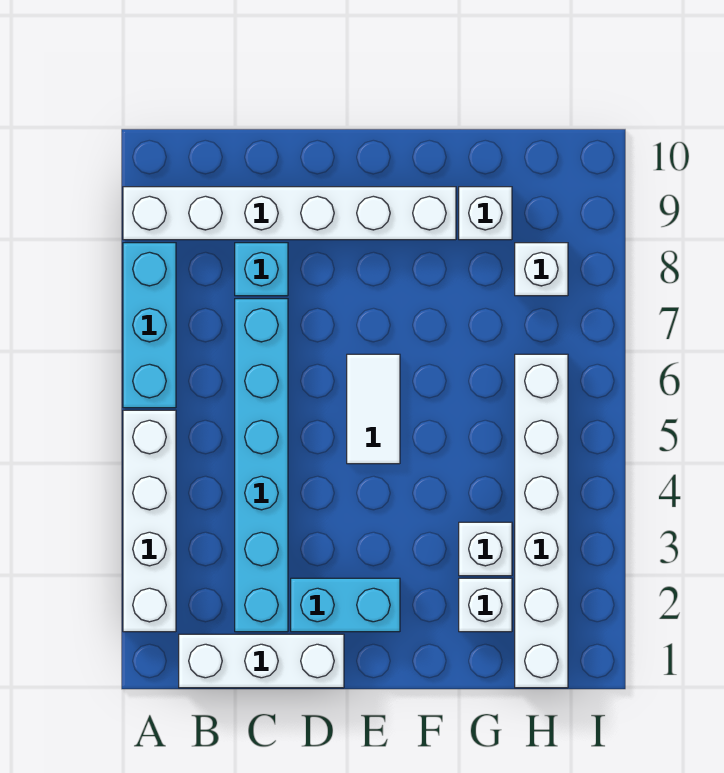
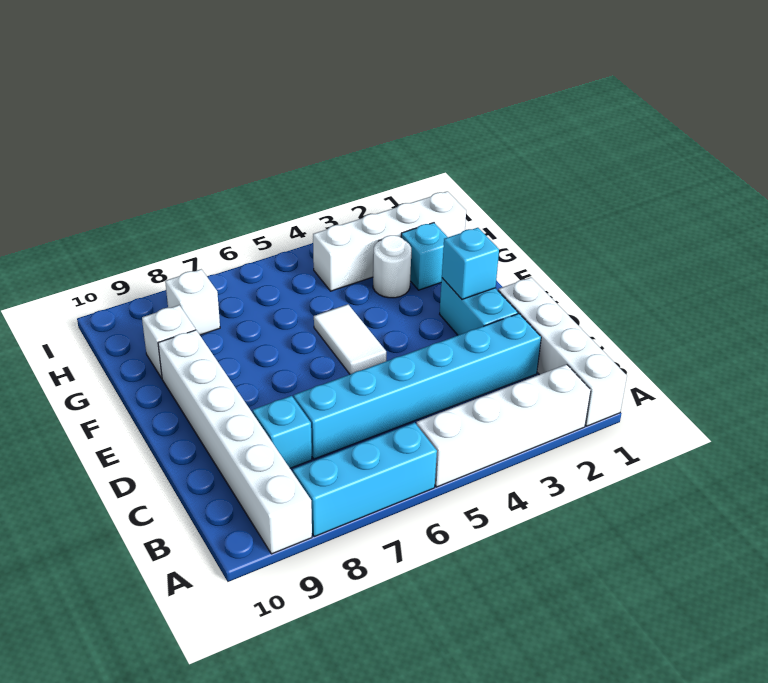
white 1x3 brick [179,634,344,688] -> white 1x4 brick [498,277,627,426]
none -> cyan 1x1 brick [442,228,499,299]
white 1x2 tile [347,354,400,464] -> white 1x2 tile turned to [314,304,386,374]
white 1x1 brick [459,578,512,632] -> cyan 1x1 brick [401,223,448,290]
white 1x1 brick [459,522,512,576] -> white 1x1 round brick [373,235,411,298]
white 1x6 brick [515,354,568,688] -> white 1x4 brick [313,191,466,291]

